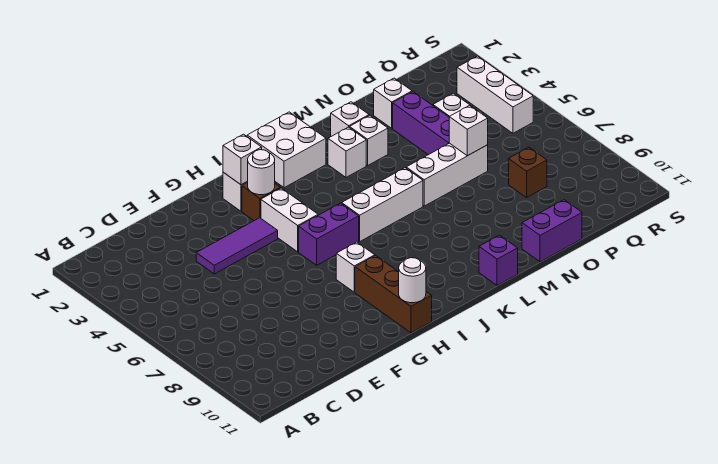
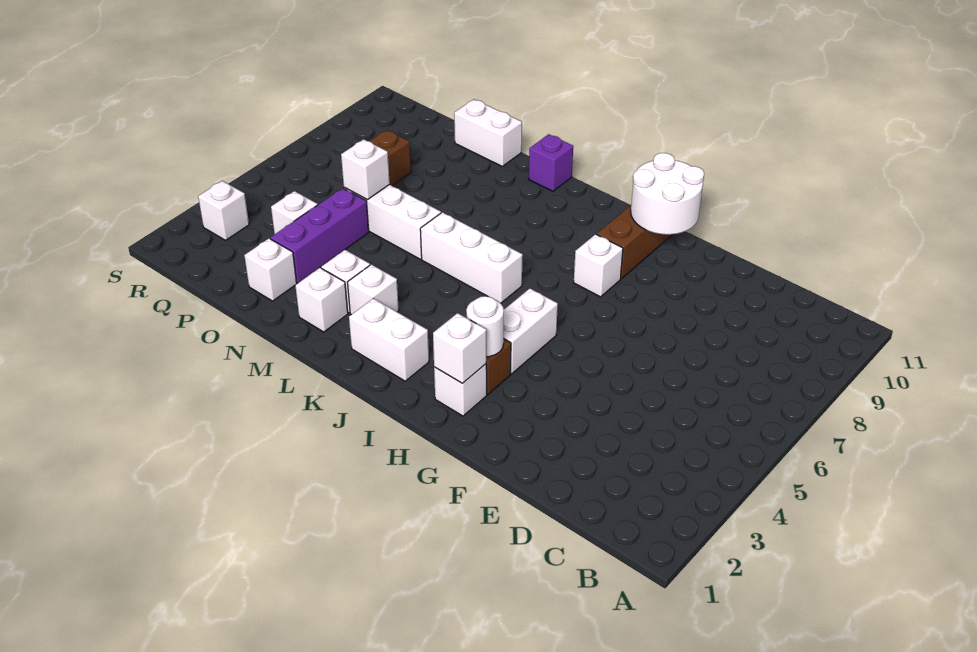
purple 1x3 tile [196,218,278,274] -> none
purple 1x2 brick [299,203,359,265] -> none
white 1x1 round brick [399,258,426,303] -> white 2x2 round brick [631,153,704,235]
white 2x2 brick [247,112,326,188] -> white 1x2 brick [349,298,429,381]
purple 1x2 brick [522,200,582,262] -> white 1x2 brick [454,99,522,166]
white 1x3 brick [457,56,533,133] -> white 1x1 brick [198,181,249,240]

